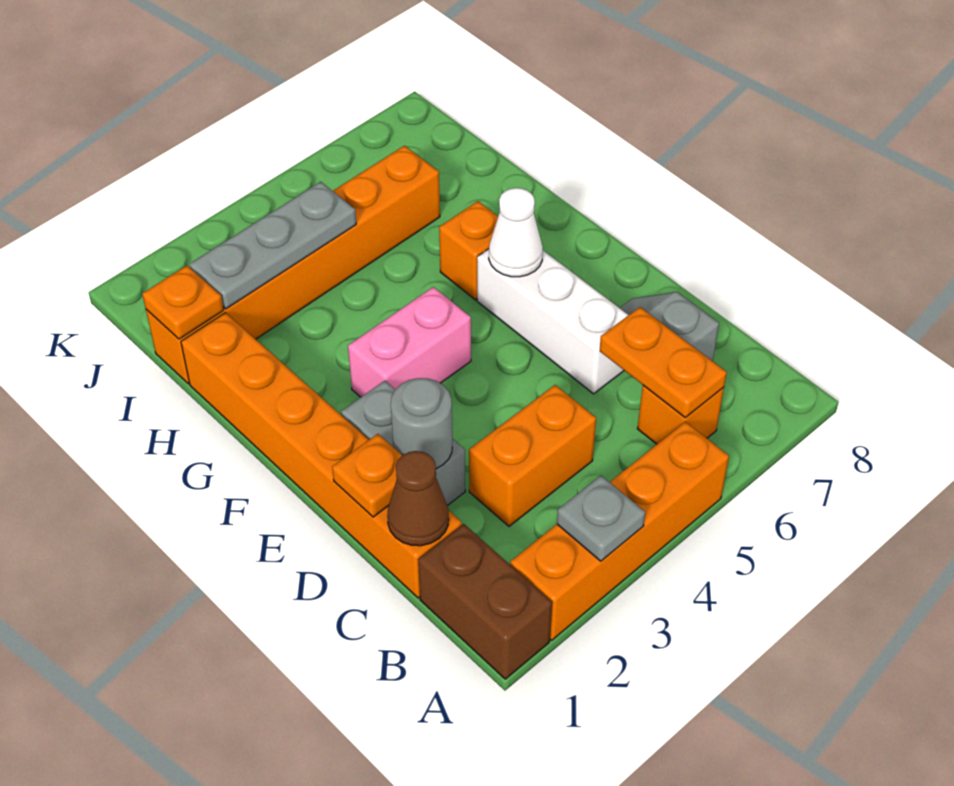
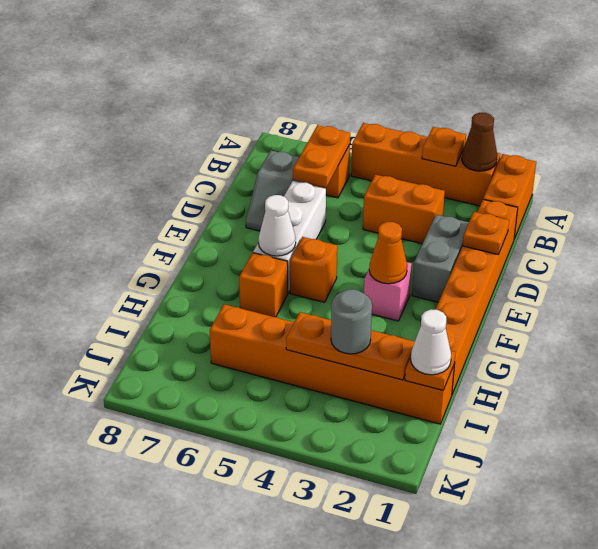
brown 1x2 brick [418,524,552,679] -> orange 1x2 brick [483,154,536,239]
grey 1x1 plate [557,476,645,561] -> orange 1x1 plate [422,127,466,166]
brown 1x1 cone [387,451,449,546] -> brown 1x1 cone moved to [462,113,497,171]
grey 1x1 round brick [391,378,452,469] -> grey 1x1 round brick moved to [331,289,372,354]
pink 1x2 brick [348,287,471,397] -> pink 1x1 brick [364,262,412,321]
none -> orange 1x1 cone [369,222,407,284]
none -> orange 1x1 brick [290,237,337,302]
none -> white 1x1 cone [411,309,451,375]
grey 1x3 plate [189,182,356,309] -> orange 1x3 plate [286,312,415,380]

